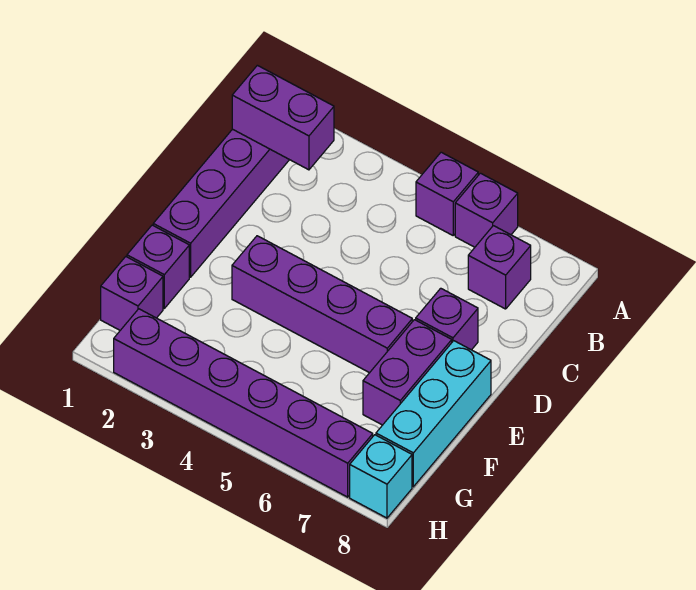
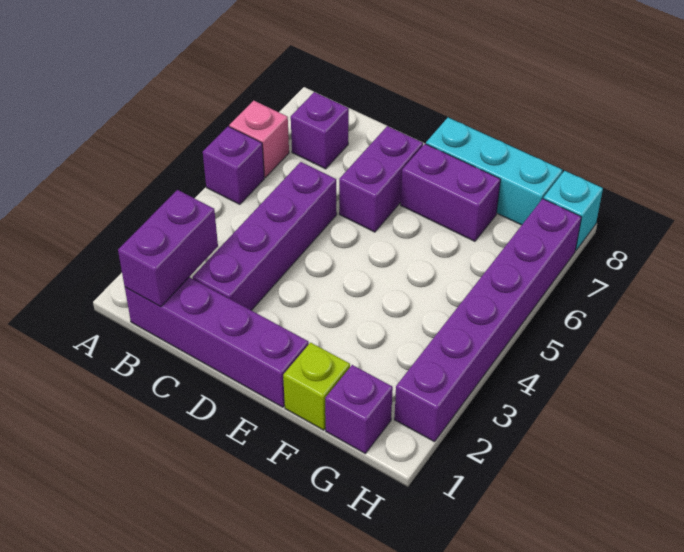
purple 1x1 brick [455,173,518,247] -> pink 1x1 brick [229,101,289,177]
purple 1x1 brick [416,288,478,350] -> purple 1x2 brick [339,126,423,232]
purple 1x4 brick [232,236,412,373] -> purple 1x4 brick moved to [193,162,337,310]
purple 1x1 brick [127,225,189,308] -> lime 1x1 brick [283,343,350,430]

